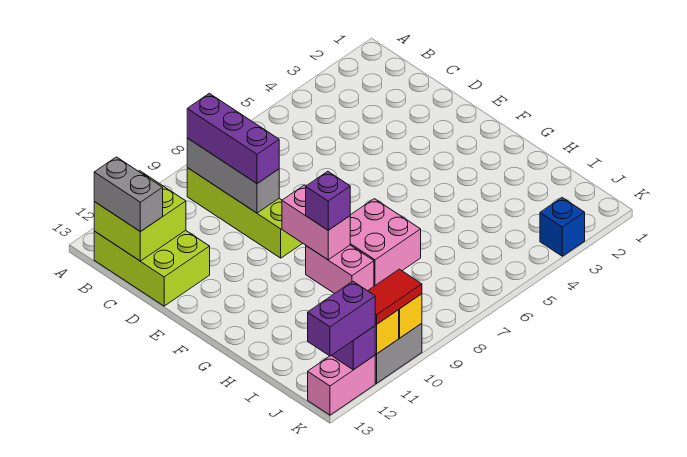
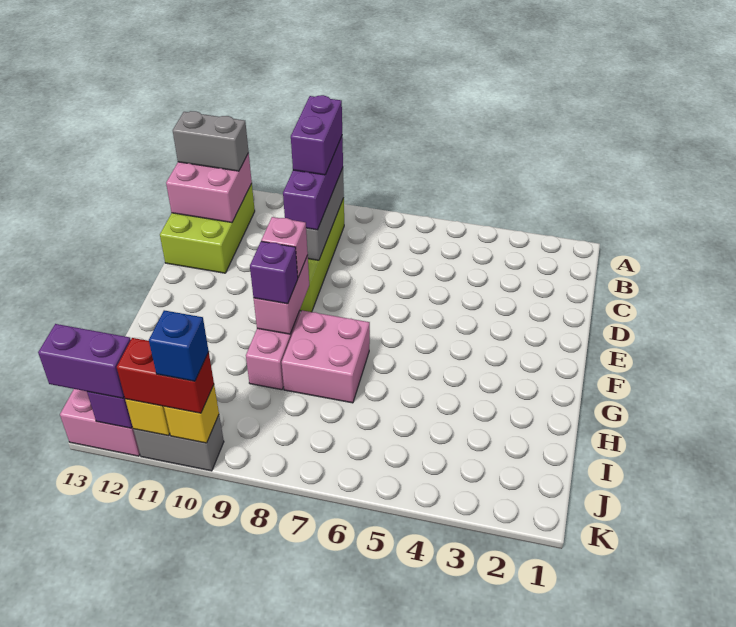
none -> purple 1x2 brick [291,95,342,175]
lime 2x2 brick [94,171,186,261] -> pink 2x2 brick [166,153,252,223]
grey 1x2 brick [94,157,163,232] -> grey 1x2 brick turned to [173,111,249,171]
none -> pink 1x1 brick [261,217,308,277]
blue 1x1 brick [540,198,585,256] -> blue 1x1 brick moved to [149,310,209,381]
red 1x2 tile [368,269,422,324] -> red 1x2 brick [117,338,214,413]

